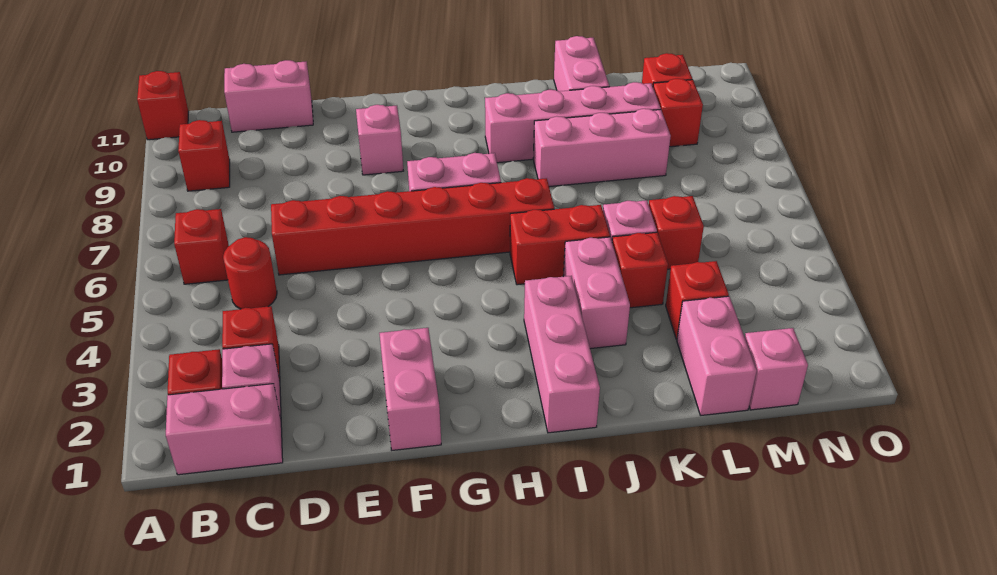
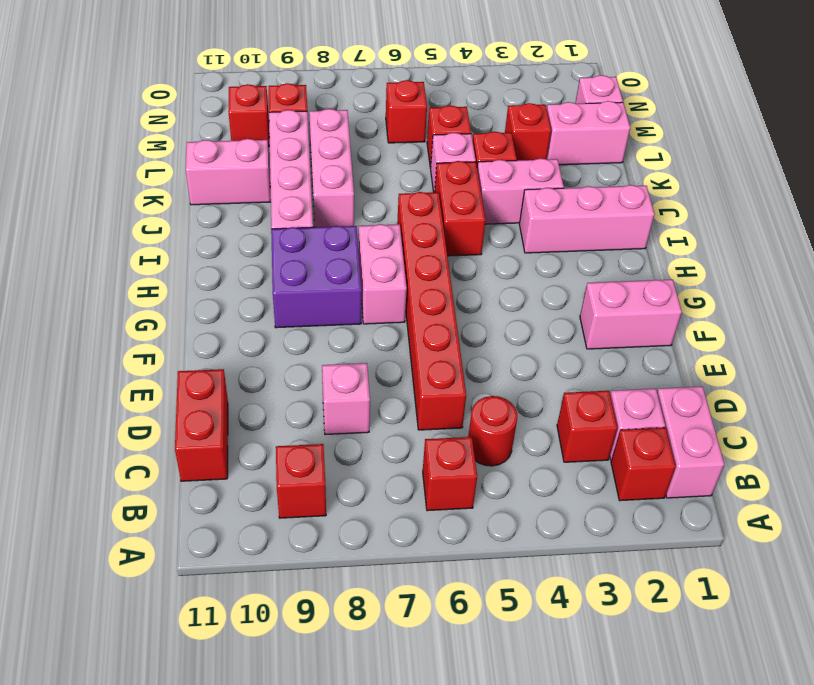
red 1x1 brick [137,71,188,140] -> red 1x1 brick moved to [386,80,427,143]
pink 1x2 brick [224,60,313,132] -> red 1x2 brick [175,369,228,481]
pink 1x1 brick [356,105,403,175] -> pink 1x1 brick moved to [322,363,370,435]
none -> purple 2x2 brick [271,226,362,328]

